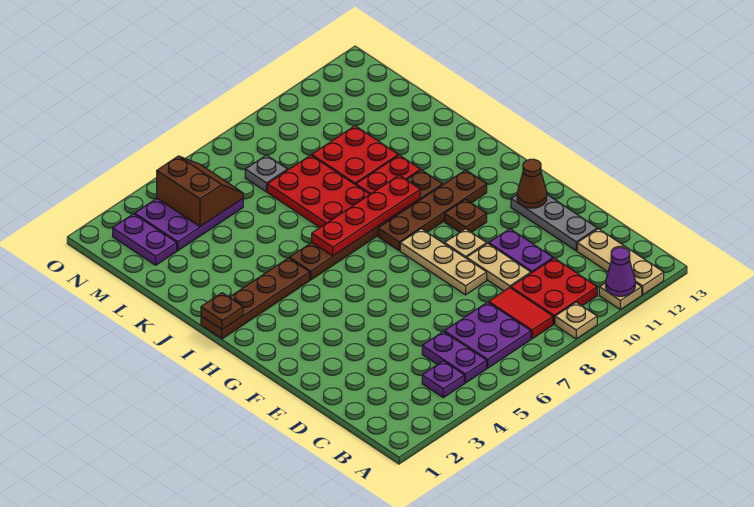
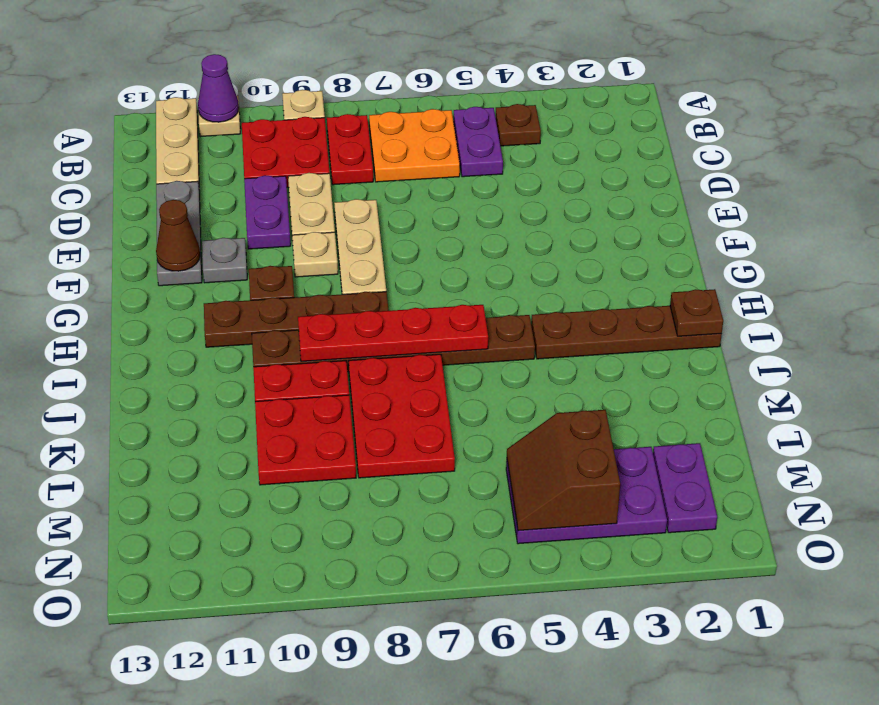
purple 1x1 plate [422,361,464,398] -> brown 1x1 plate [496,104,541,146]
purple 2x2 plate [444,302,531,368] -> orange 2x2 plate [369,109,460,182]
red 1x2 tile [489,288,553,339] -> red 1x2 plate [327,114,373,185]
grey 1x1 plate [245,155,288,192] -> grey 1x1 plate moved to [202,238,247,283]

